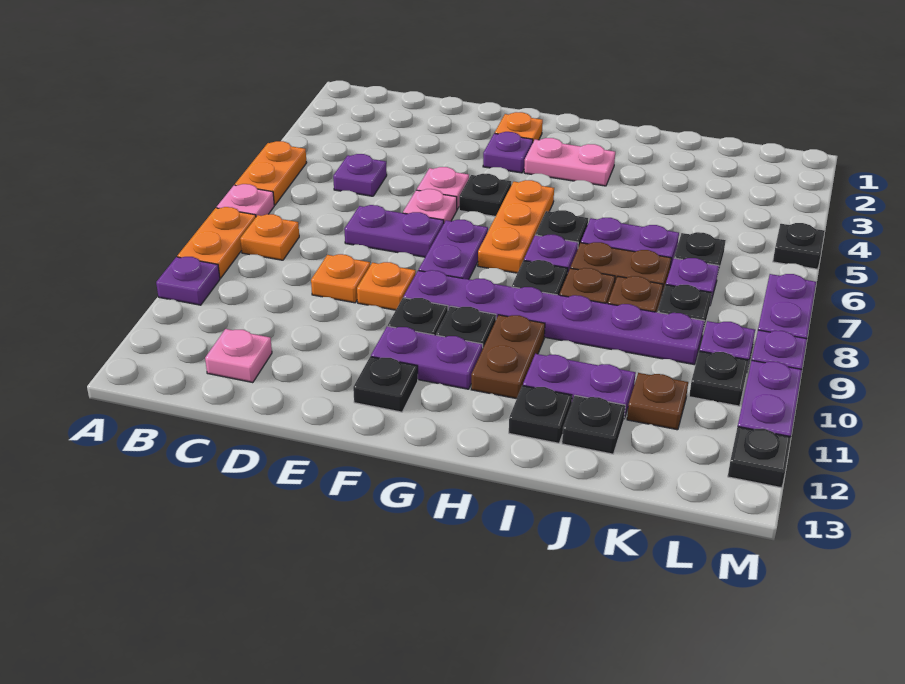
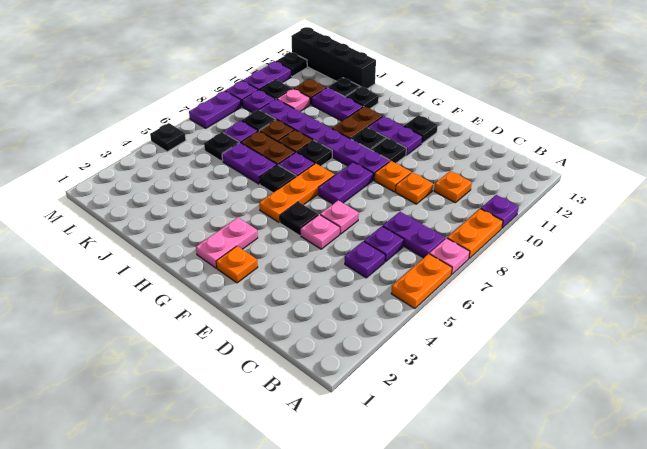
orange 1x1 plate [240,214,299,260] -> orange 1x1 plate moved to [434,171,472,203]
pink 1x1 plate [205,329,272,383] -> pink 1x1 plate moved to [277,89,310,111]
purple 1x2 plate [344,205,444,257] -> purple 1x2 plate moved to [383,212,445,258]
purple 1x1 plate [483,132,533,173] -> purple 1x1 plate moved to [364,226,404,262]
pink 1x2 plate [524,138,615,186] -> pink 1x2 plate turned to [196,218,258,268]
none -> black 1x4 brick [291,27,376,89]

